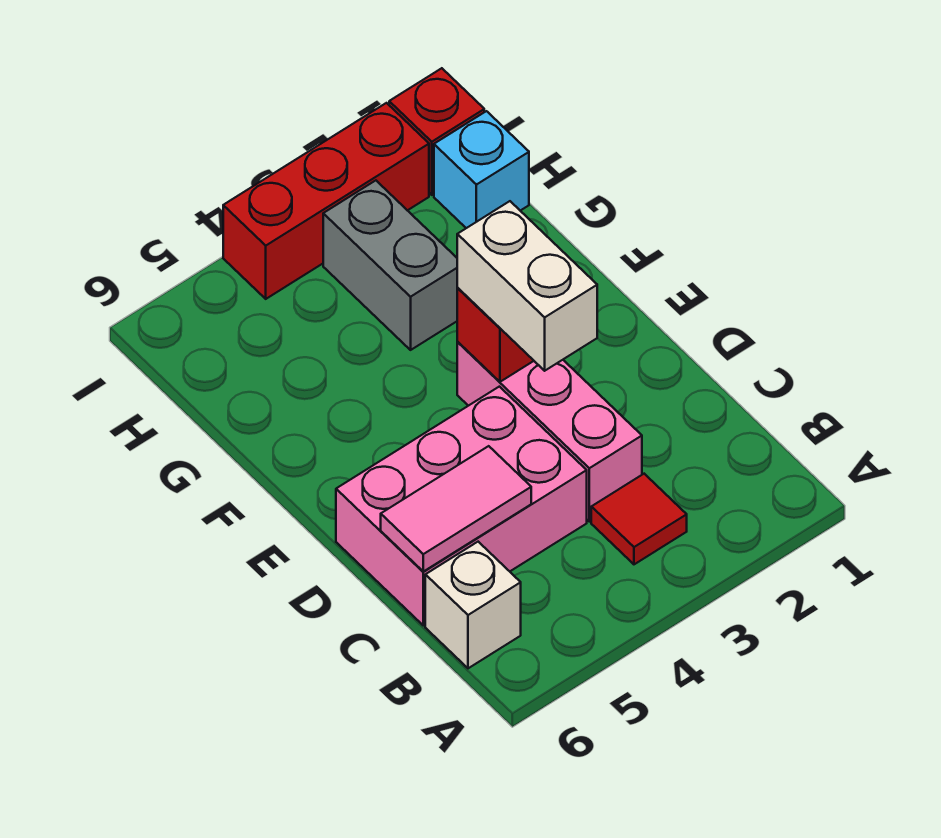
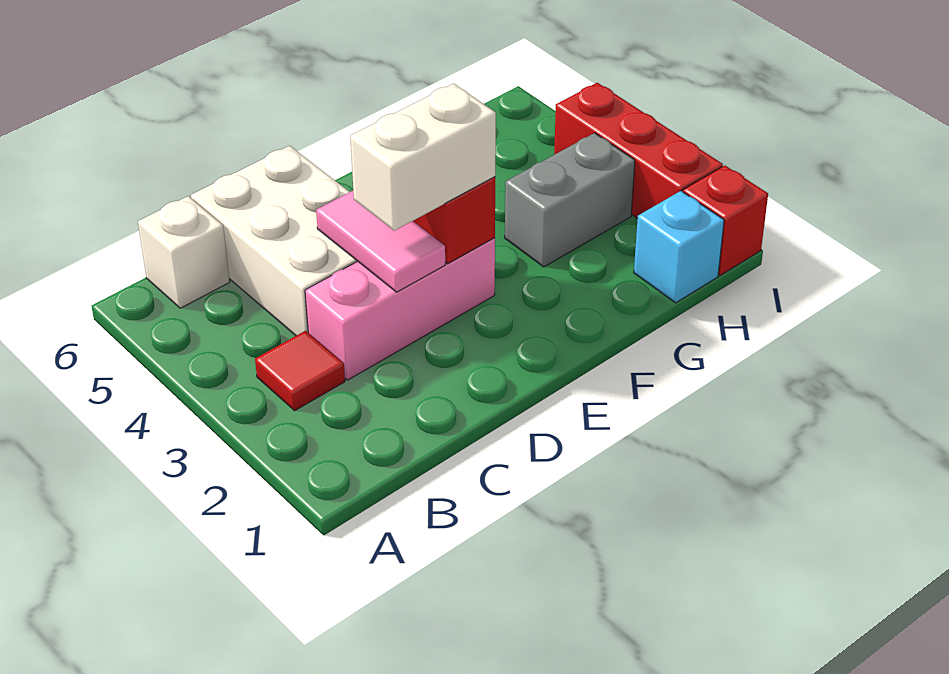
pink 2x3 brick [336,387,587,625] -> white 2x3 brick [191,146,357,336]
pink 1x2 tile [381,446,531,571] -> pink 1x2 tile moved to [316,191,445,292]

